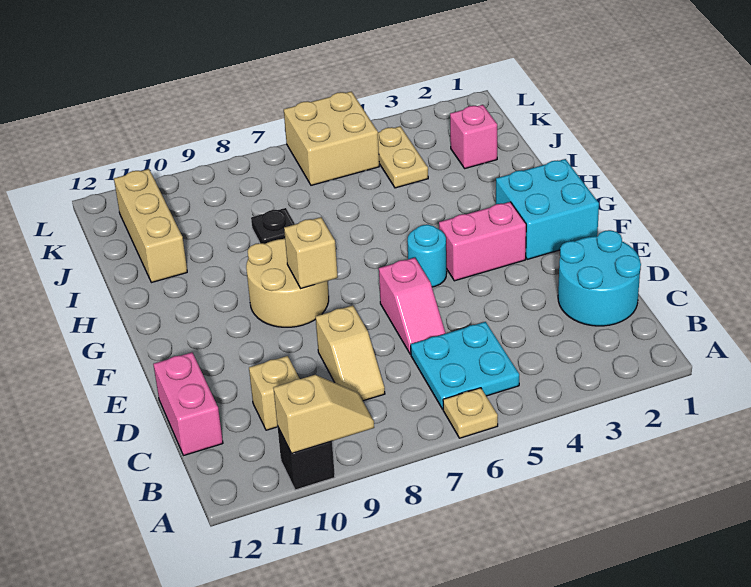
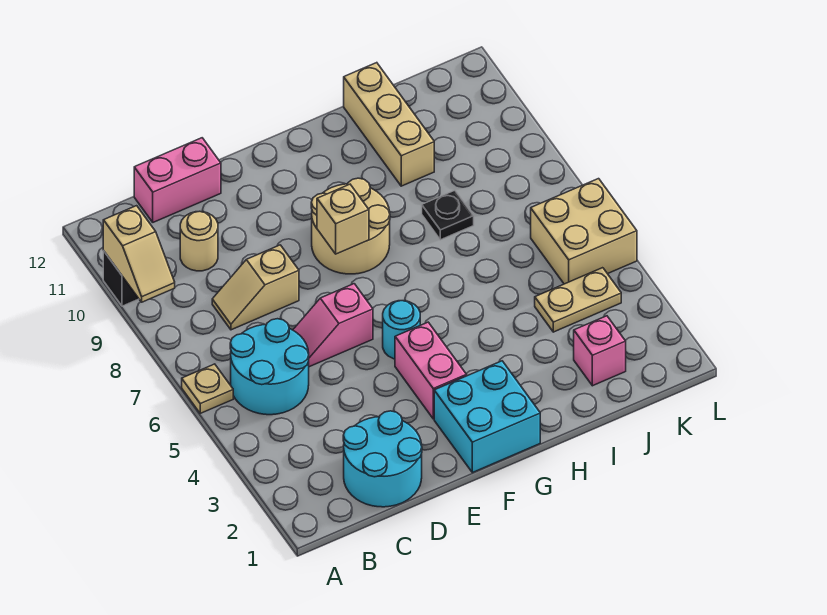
cyan 2x2 plate [411,322,519,409] -> cyan 2x2 round brick [230,319,309,415]
tan 1x1 brick [249,356,300,430] -> tan 1x1 round brick [180,211,218,271]
tan 1x3 brick [114,169,187,283] -> tan 1x3 brick turned to [344,63,434,186]

